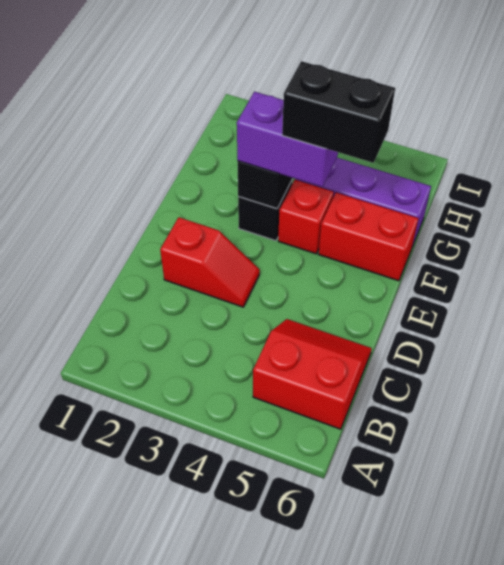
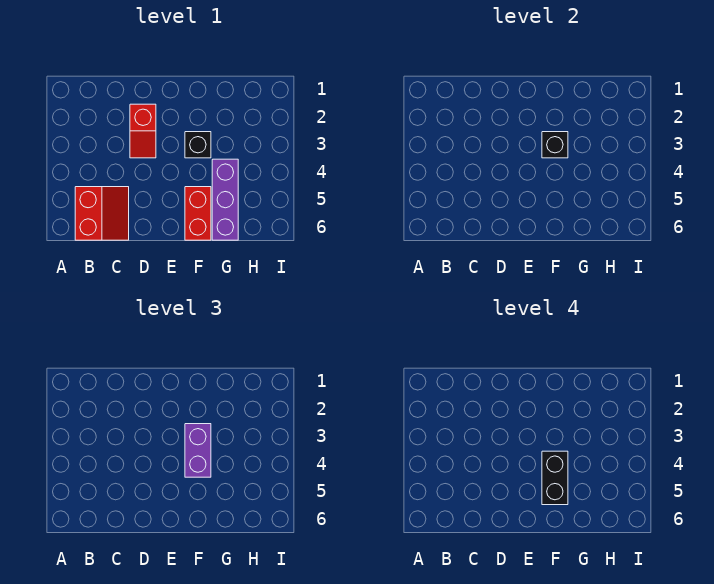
red 1x1 brick [278,180,334,254] -> none

